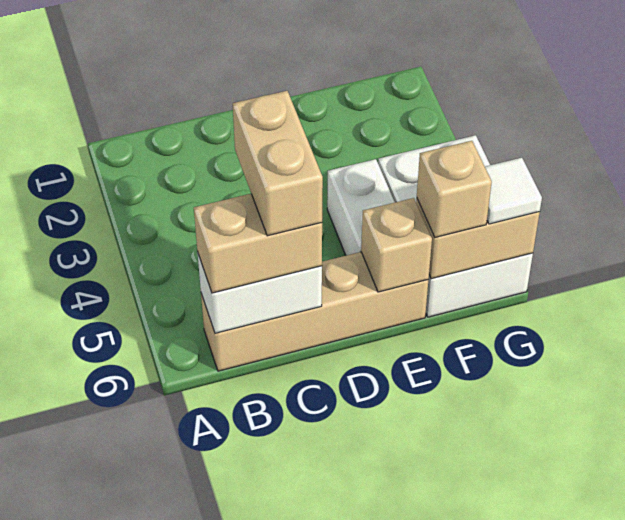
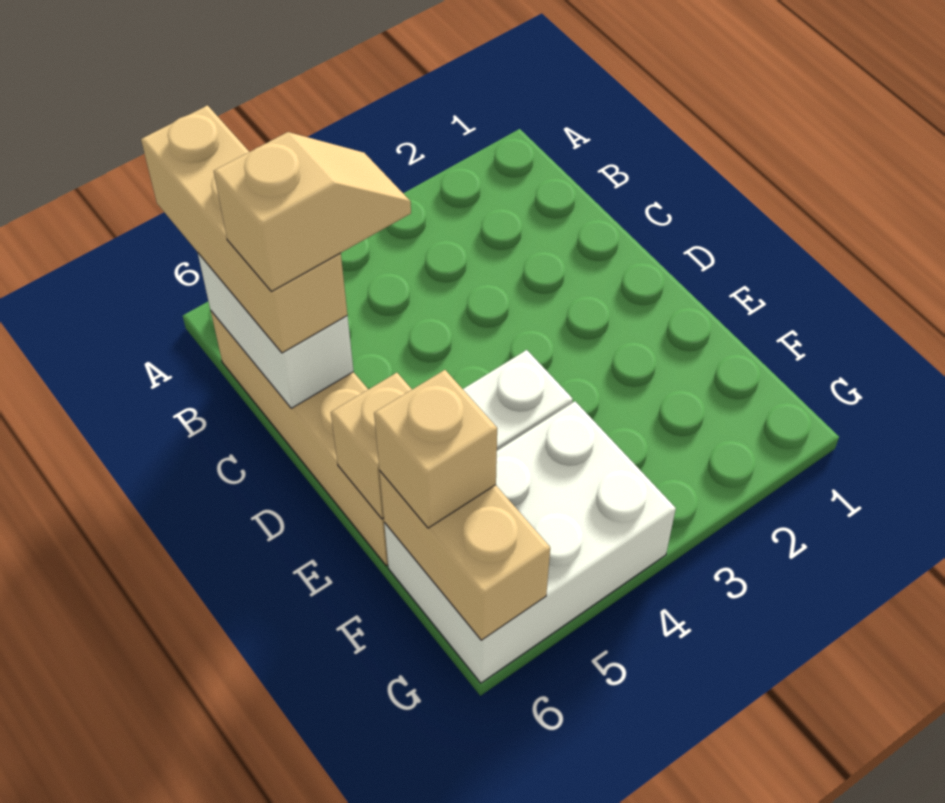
tan 1x2 brick [194,194,322,293] -> tan 1x3 brick [141,105,348,353]
tan 1x2 brick [233,91,323,236] -> tan 1x2 slope [214,132,411,292]
white 1x1 tile [485,158,542,224] -> none

